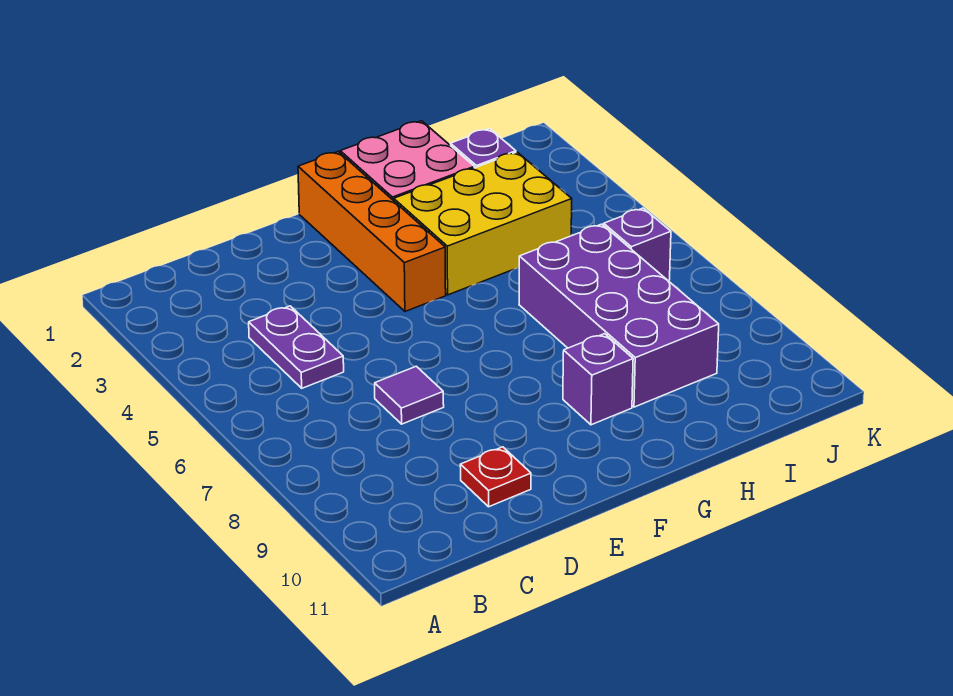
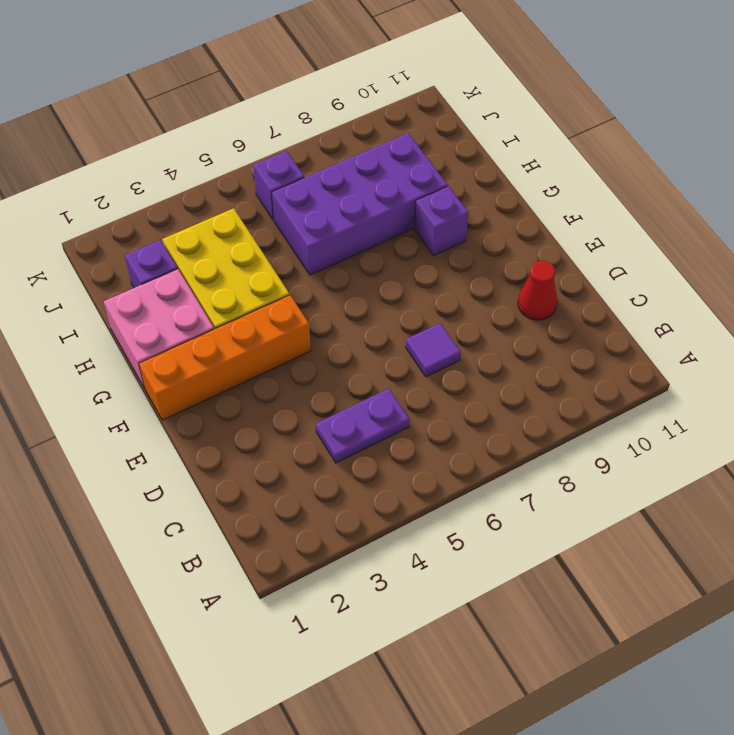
red 1x1 plate [460,447,531,507] -> red 1x1 cone [518,261,557,320]

